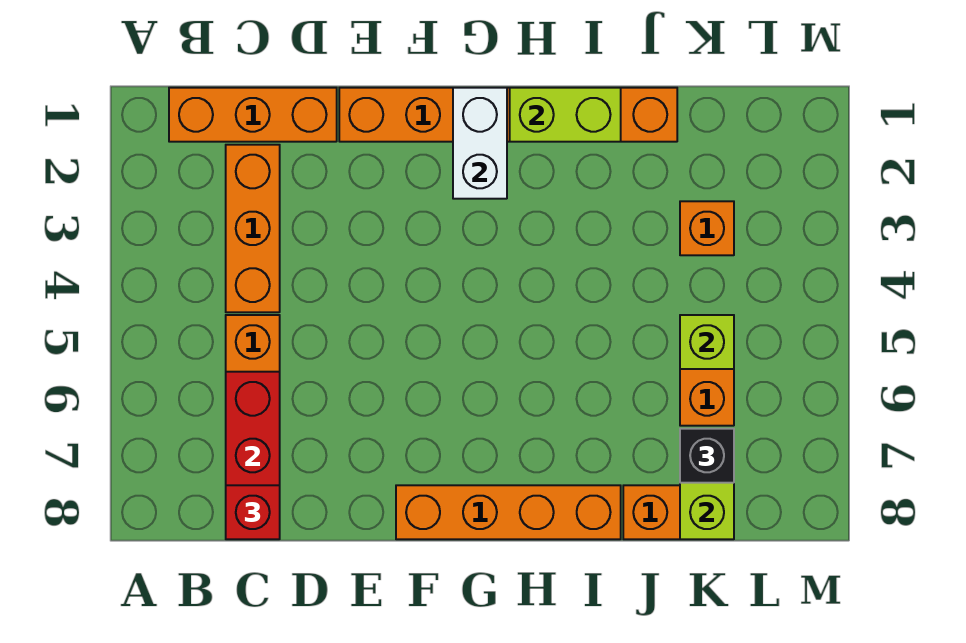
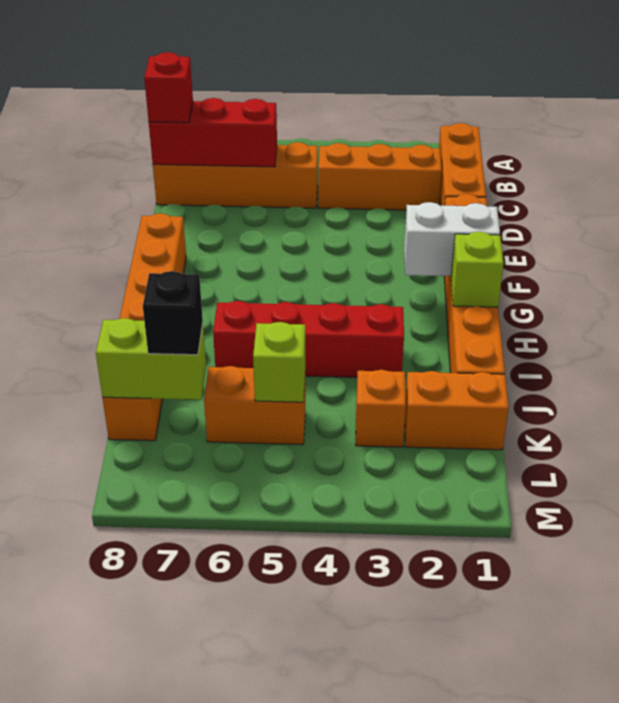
lime 1x2 brick [510,88,621,142] -> lime 1x1 brick [451,232,504,307]
none -> red 1x4 brick [213,301,404,377]
none -> orange 1x2 brick [405,371,509,450]

